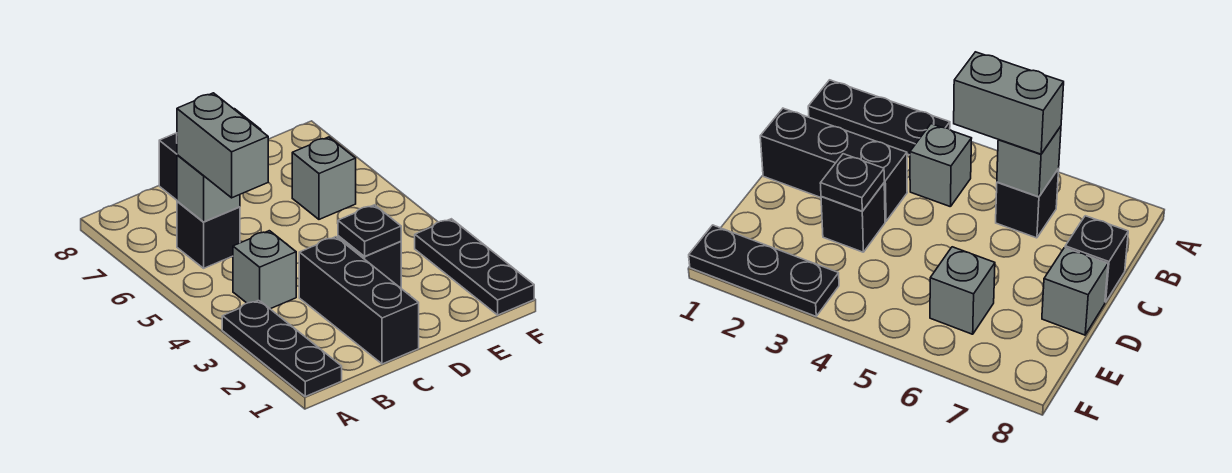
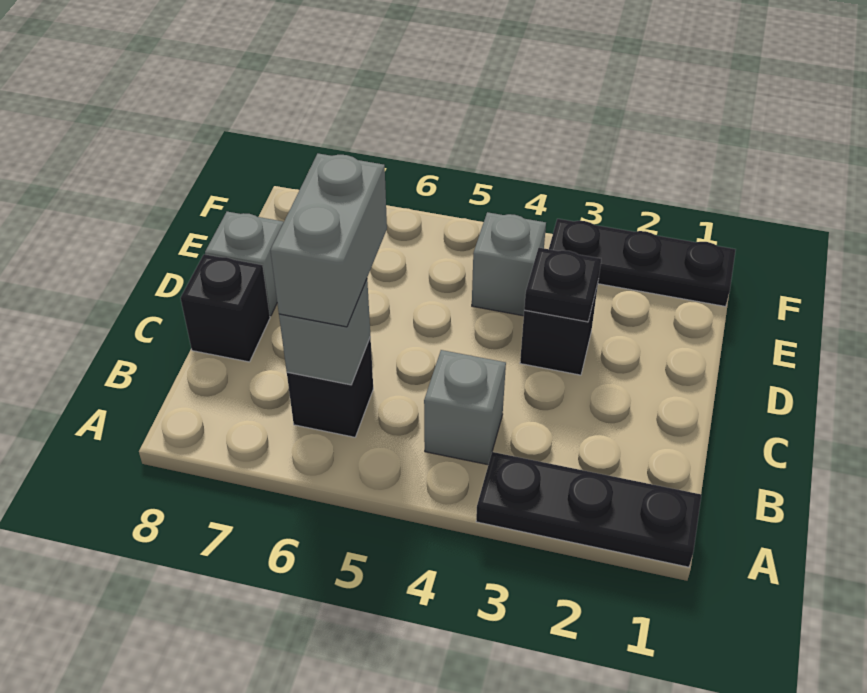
grey 1x2 brick [177,93,268,198] -> grey 1x2 brick turned to [270,154,387,327]
black 1x3 brick [299,237,419,364] -> none
grey 1x1 brick [292,137,356,219] -> grey 1x1 brick moved to [472,212,546,316]

